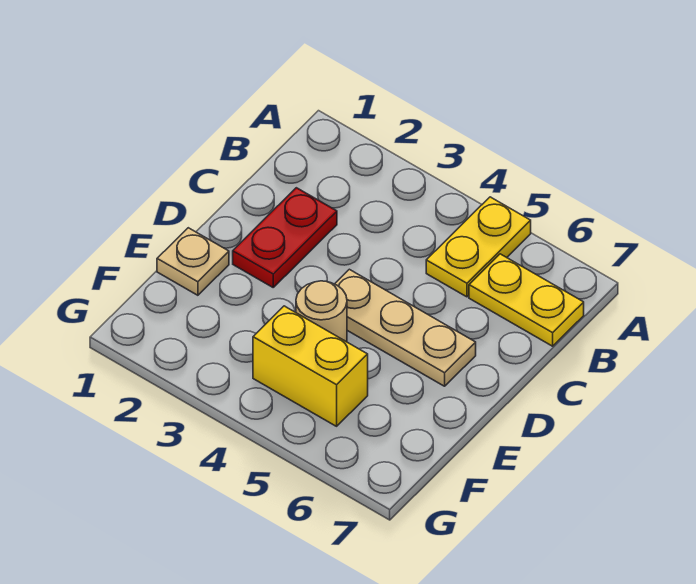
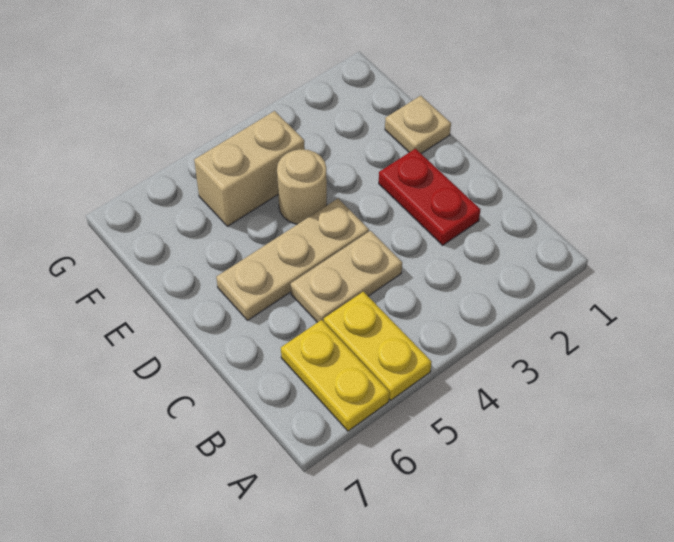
yellow 1x2 plate [469,254,584,346] -> yellow 1x2 plate turned to [281,320,389,431]
none -> tan 1x2 plate [291,231,402,322]
yellow 1x2 brick [253,306,368,426] -> tan 1x2 brick [194,111,305,226]

